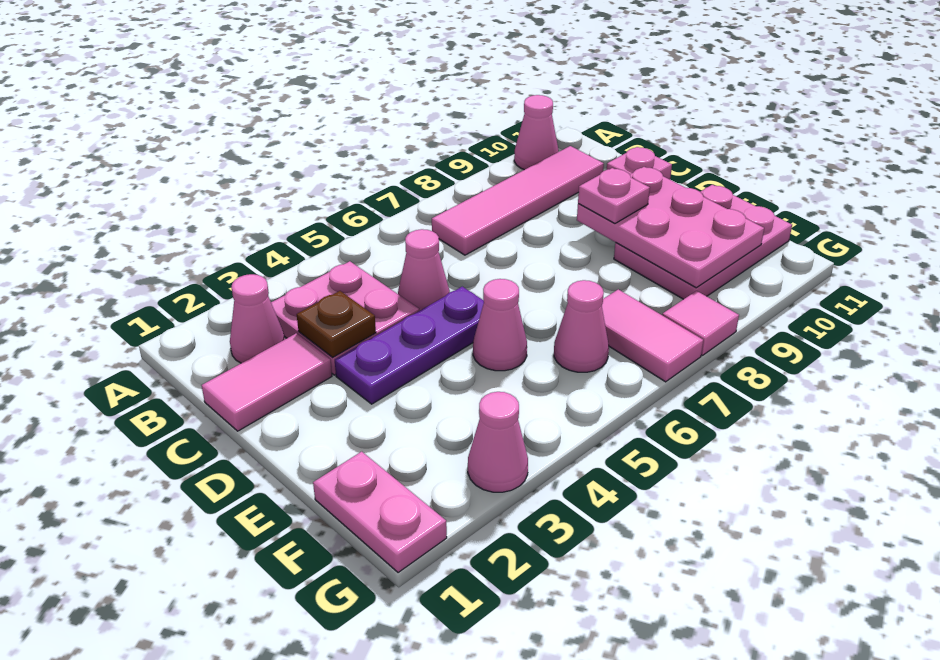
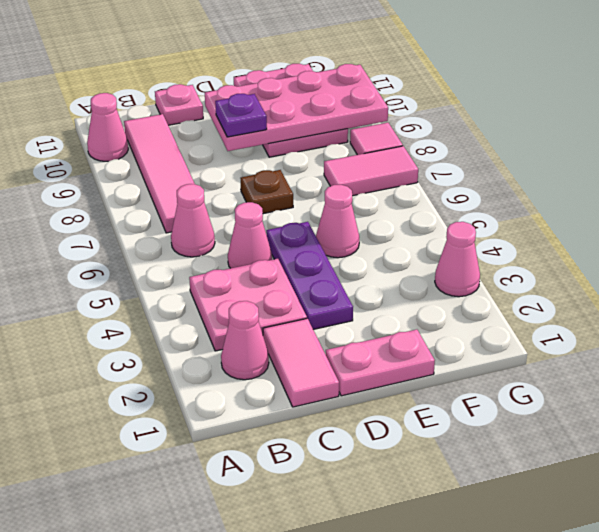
brown 1x1 plate [297,291,376,358] -> brown 1x1 plate moved to [240,170,293,214]
pink 2x3 plate [577,167,764,288] -> pink 2x4 plate [205,64,388,151]
pink 1x1 plate [578,168,650,223] -> purple 1x1 plate [215,94,267,137]
pink 1x2 plate [313,452,447,573] -> pink 1x2 plate moved to [326,330,435,396]
pink 1x1 cone [554,280,609,372] -> pink 1x1 cone moved to [171,184,215,257]

